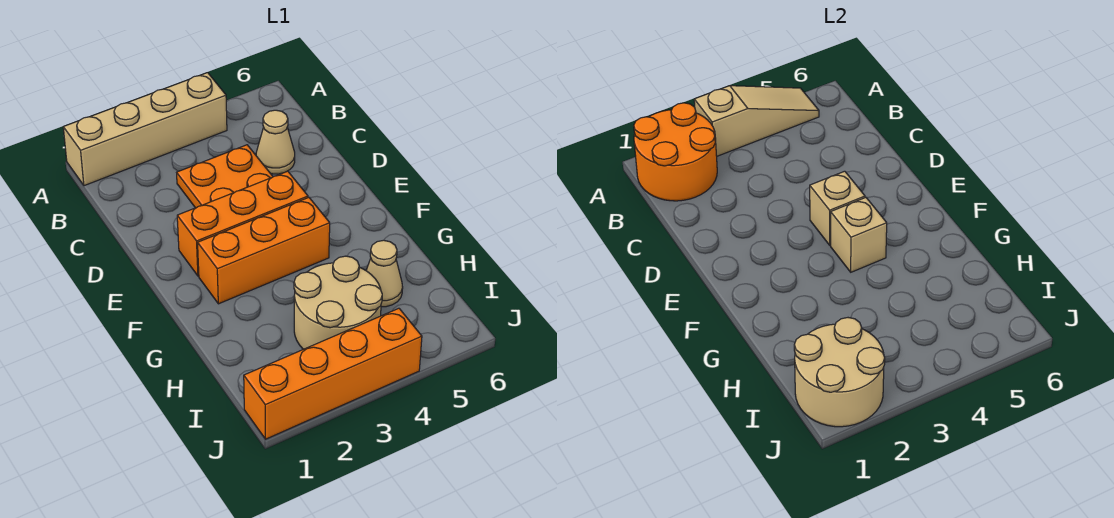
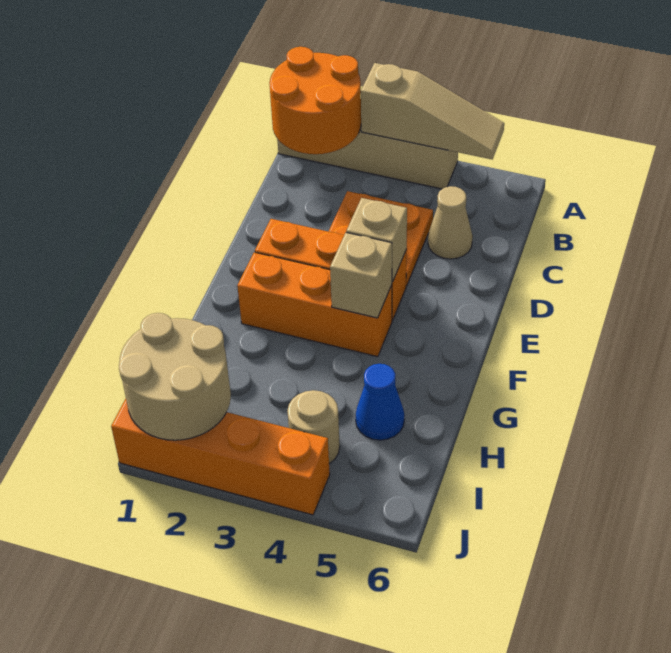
tan 2x2 round brick [294,256,382,349] -> tan 1x1 round brick [287,390,340,464]
tan 1x1 cone [366,240,403,307] -> blue 1x1 cone [356,364,404,440]

